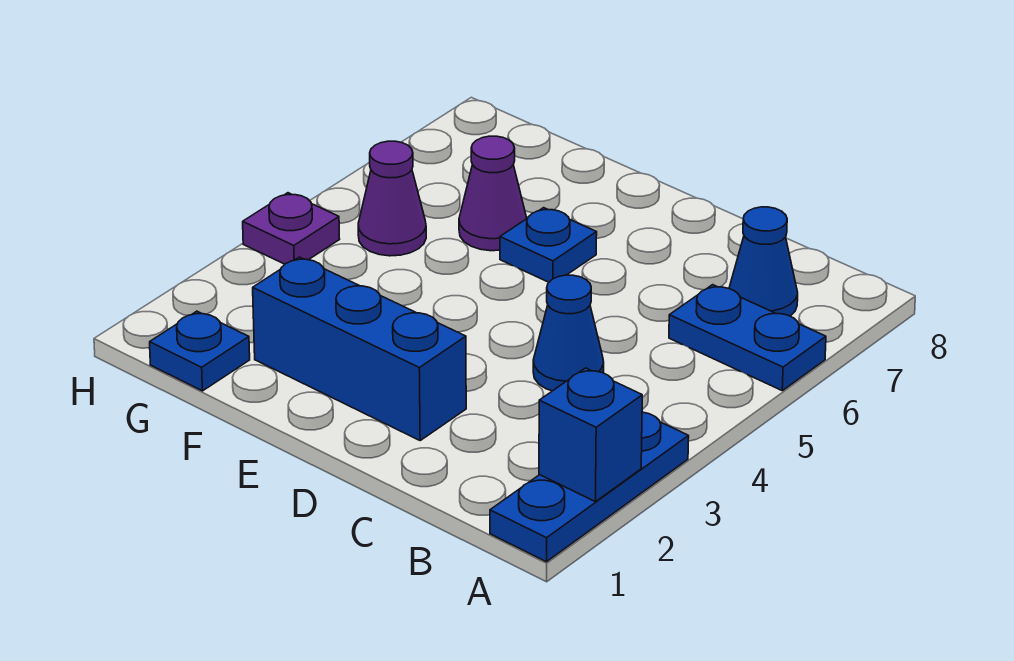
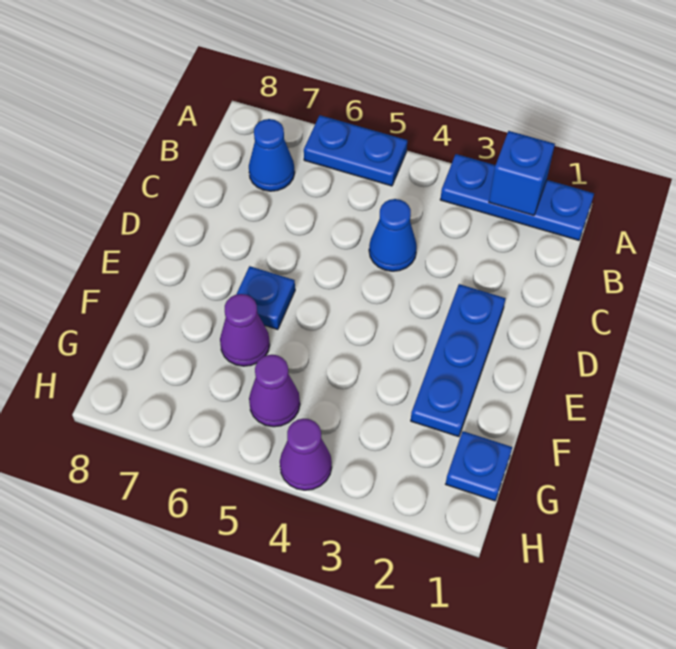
blue 1x2 plate [669,285,826,391] -> blue 1x2 plate turned to [304,115,407,186]
blue 1x3 brick [253,257,466,440] -> blue 1x3 plate [411,284,506,437]
purple 1x1 plate [243,193,340,264] -> purple 1x1 cone [280,419,332,490]

